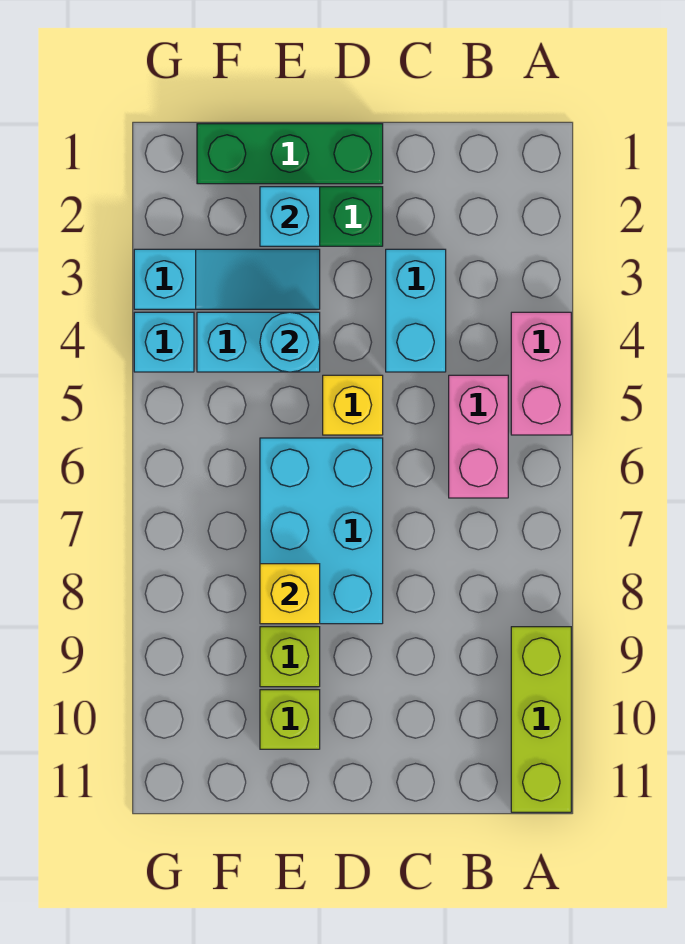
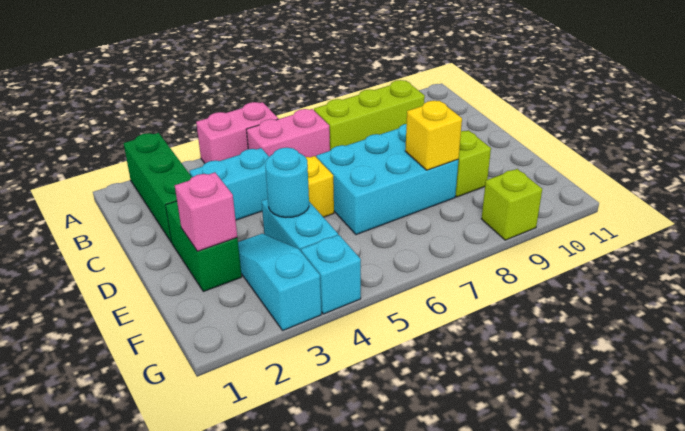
lime 1x3 brick [511,627,571,812] -> lime 1x3 brick moved to [314,80,425,151]
green 1x3 brick [197,124,383,184] -> green 1x3 brick moved to [124,133,192,242]
cyan 1x1 brick [260,187,320,246] -> pink 1x1 brick [175,172,237,251]
lime 1x1 brick [260,690,320,749] -> lime 1x1 brick moved to [481,169,542,240]

